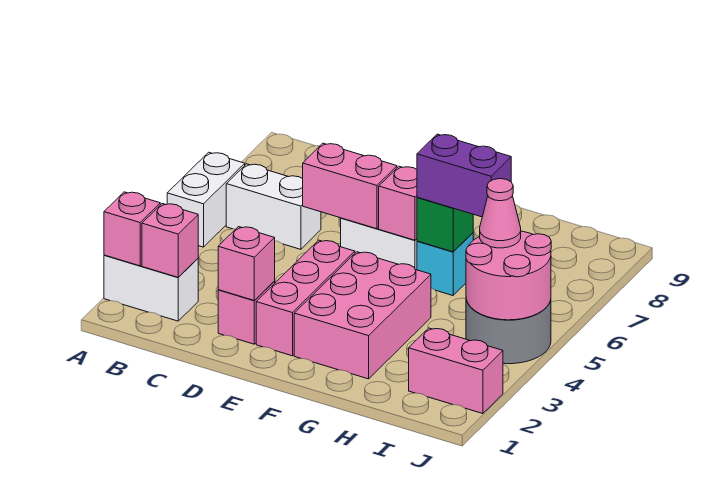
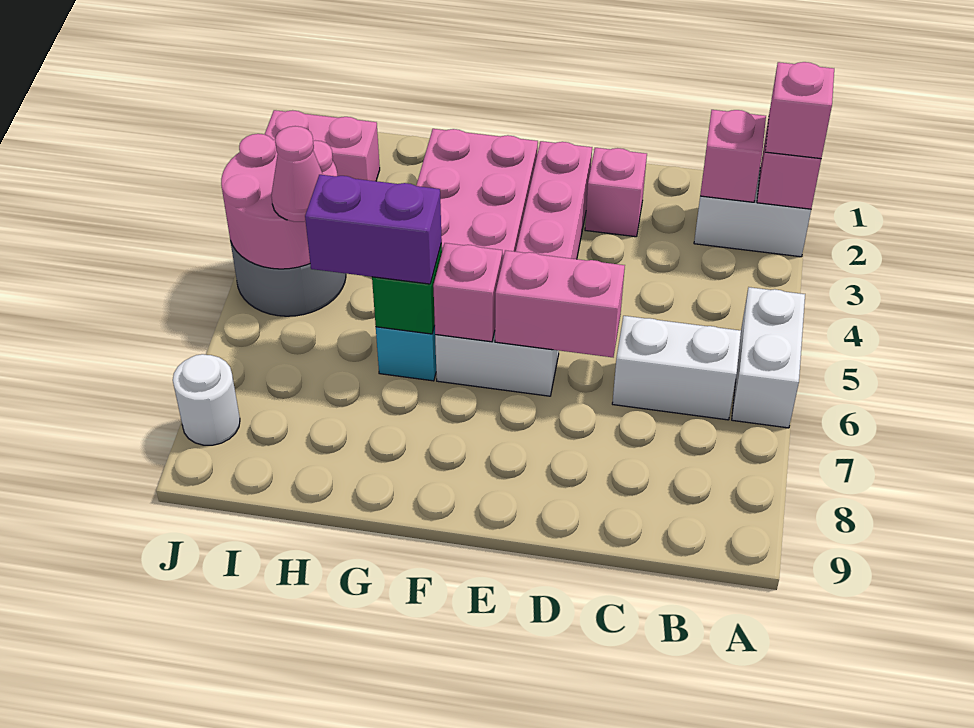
pink 1x1 brick [218,227,275,301] -> pink 1x1 brick moved to [765,62,834,159]
none -> white 1x1 round brick [173,354,240,445]

